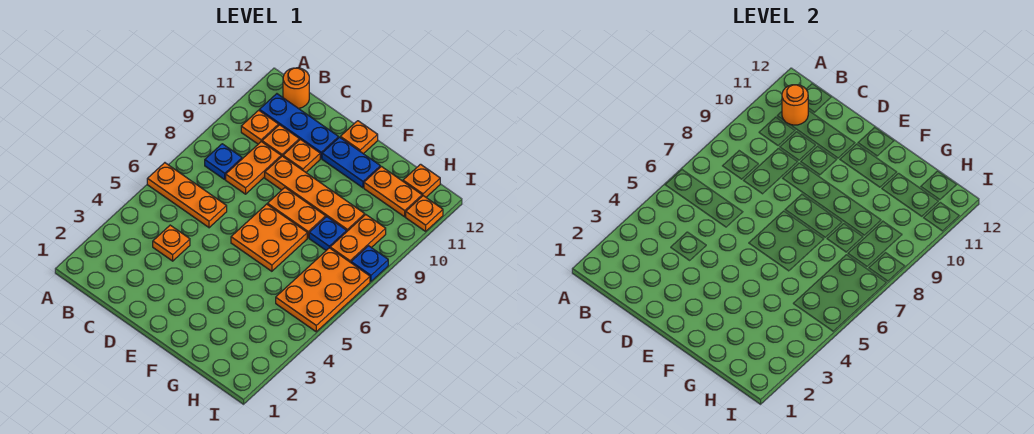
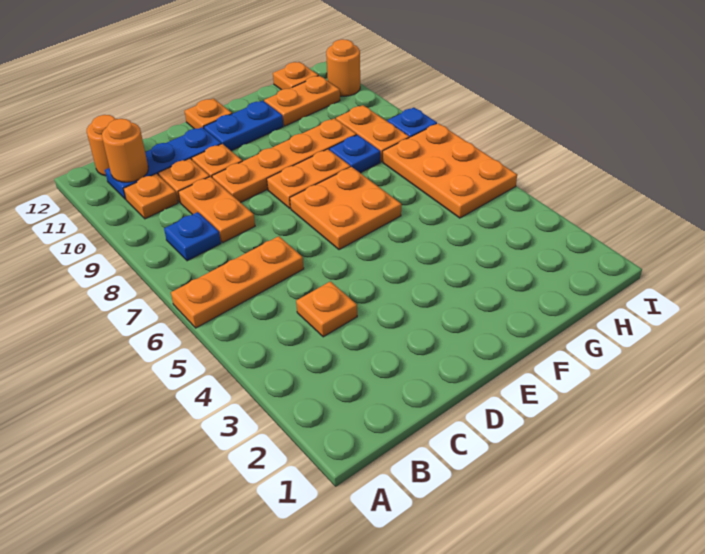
orange 1x1 plate [406,196,443,231] -> orange 1x1 round brick [326,39,360,96]

